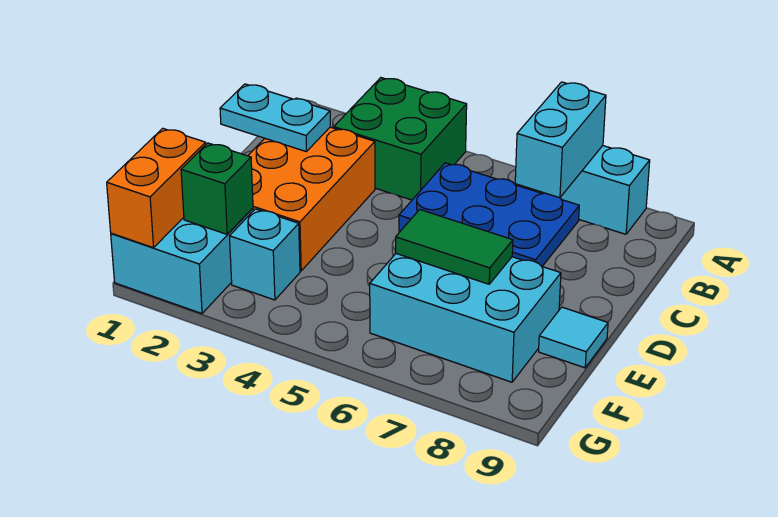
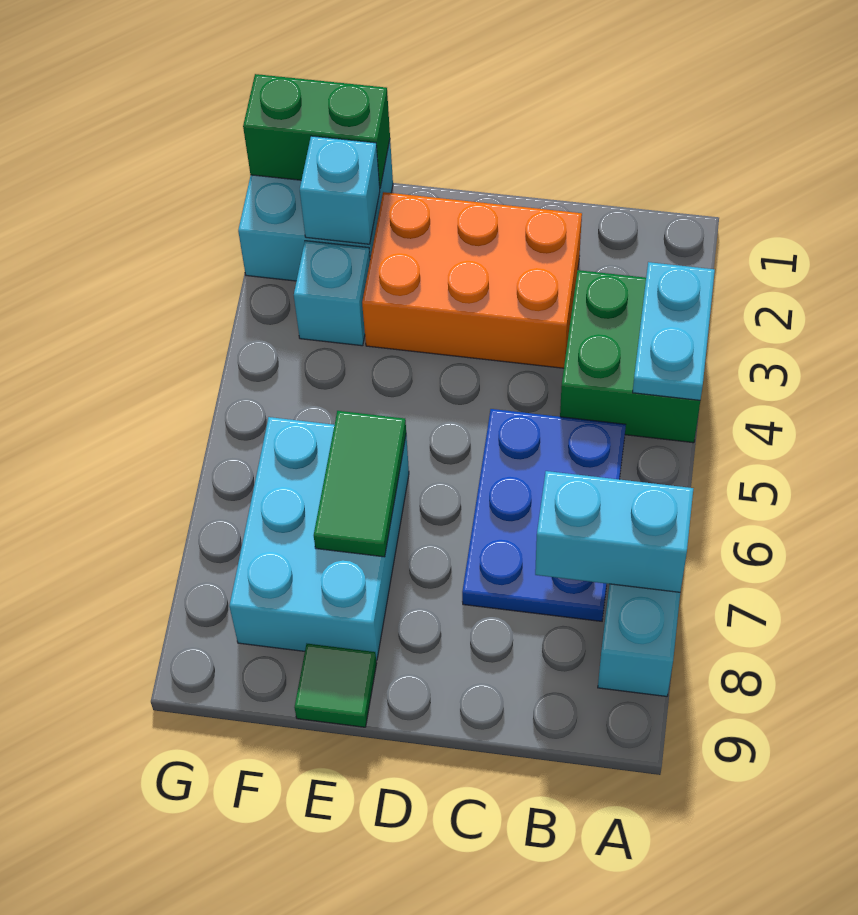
cyan 1x2 plate [220,84,330,152] -> cyan 1x2 plate moved to [633,262,715,400]
cyan 1x1 tile [539,307,608,368] -> green 1x1 tile [295,644,377,727]
orange 1x2 brick [107,128,206,248] -> green 1x2 brick [243,74,390,187]
green 1x1 brick [181,143,253,234] -> cyan 1x1 brick [300,136,380,244]

